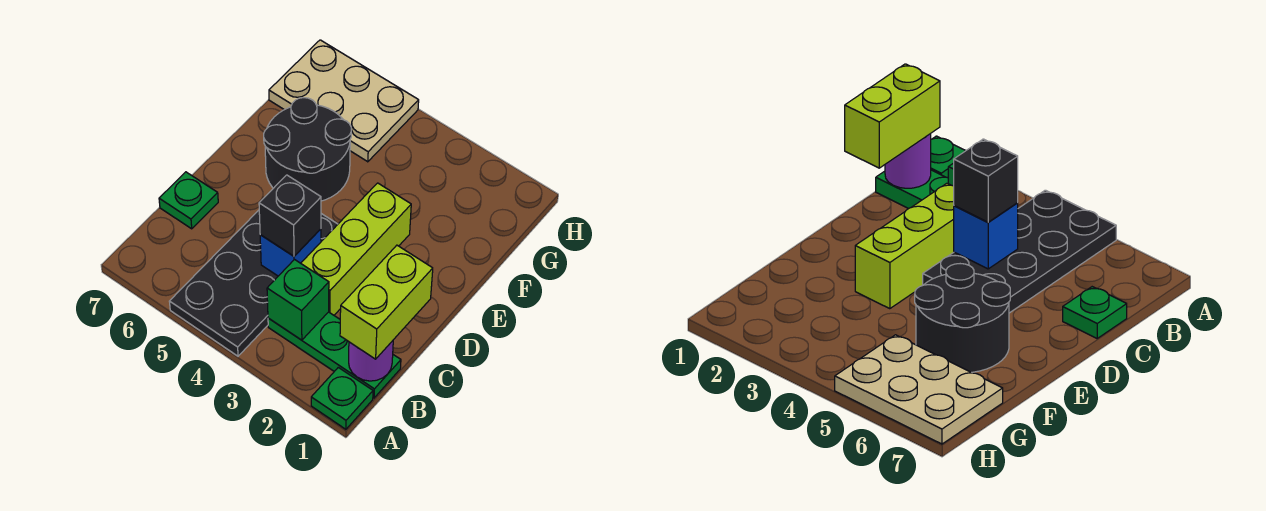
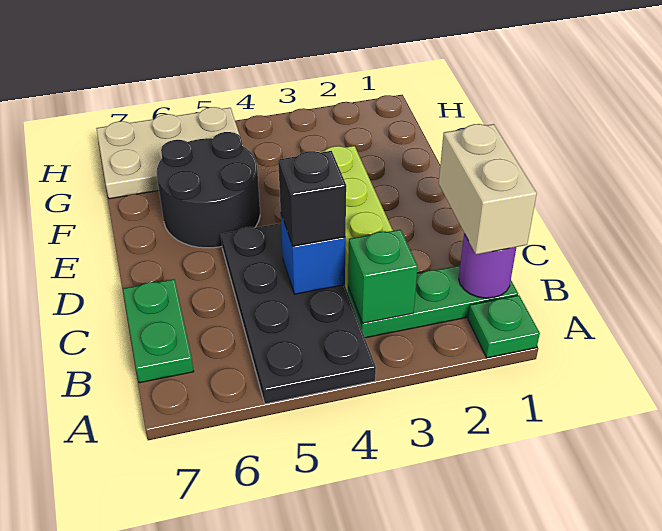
lime 1x2 brick [340,245,433,359] -> tan 1x2 brick [439,124,537,255]
green 1x1 plate [159,172,218,229] -> green 1x2 plate [123,279,194,383]

